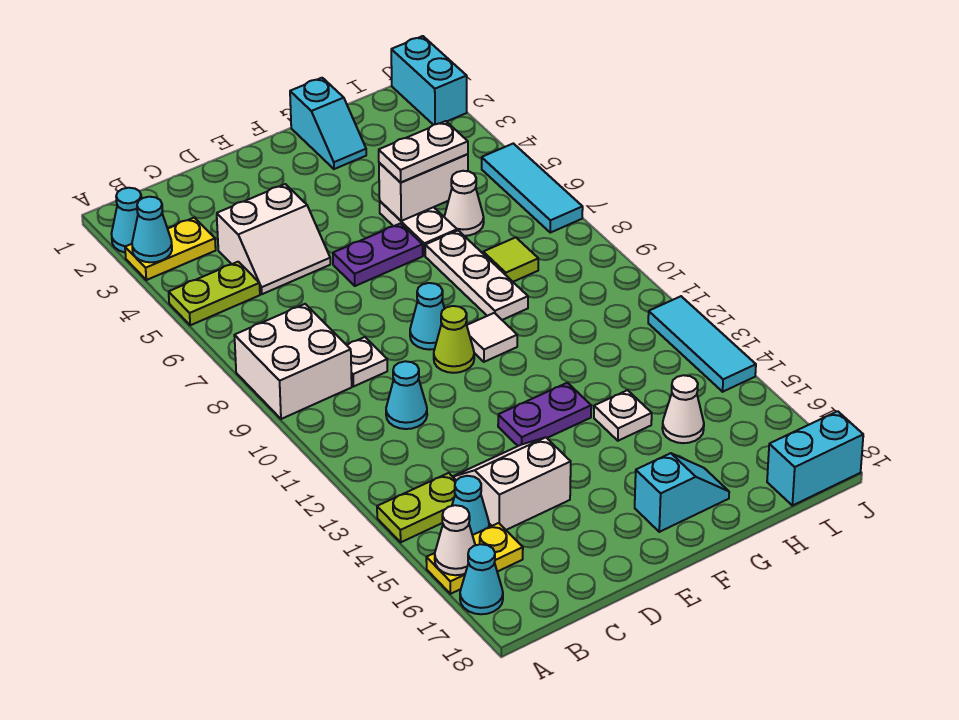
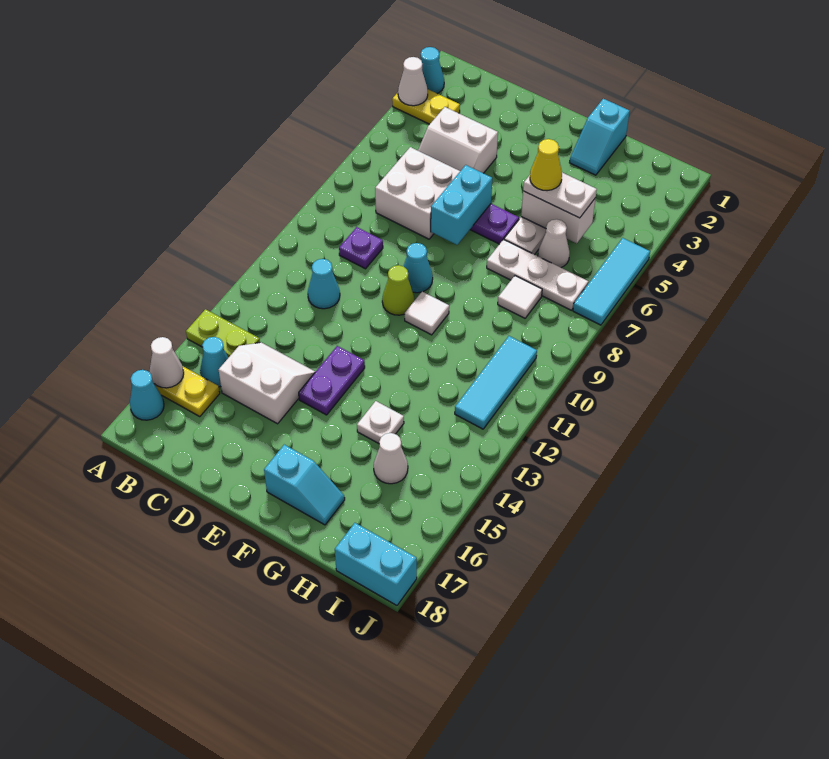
cyan 1x1 cone [132,197,172,262] -> white 1x1 cone [398,57,428,106]
lime 1x2 plate [169,262,260,325] -> none
white 2x2 brick [234,304,352,419] -> white 2x2 brick moved to [375,147,460,239]
white 1x1 plate [347,337,387,387] -> purple 1x1 plate [339,227,383,269]
purple 1x2 plate [498,383,591,446] -> purple 1x2 plate turned to [299,346,365,415]
none -> yellow 1x1 cone [530,139,562,191]
white 1x3 plate [425,231,528,320] -> white 1x3 plate turned to [487,240,588,310]
lime 1x1 tile [483,237,538,282] -> white 1x1 tile [498,276,542,318]
cyan 1x2 brick [391,36,467,125] -> cyan 1x2 brick moved to [431,165,492,245]
cyan 1x3 tile [648,296,756,392] -> cyan 1x3 tile moved to [455,336,537,429]

